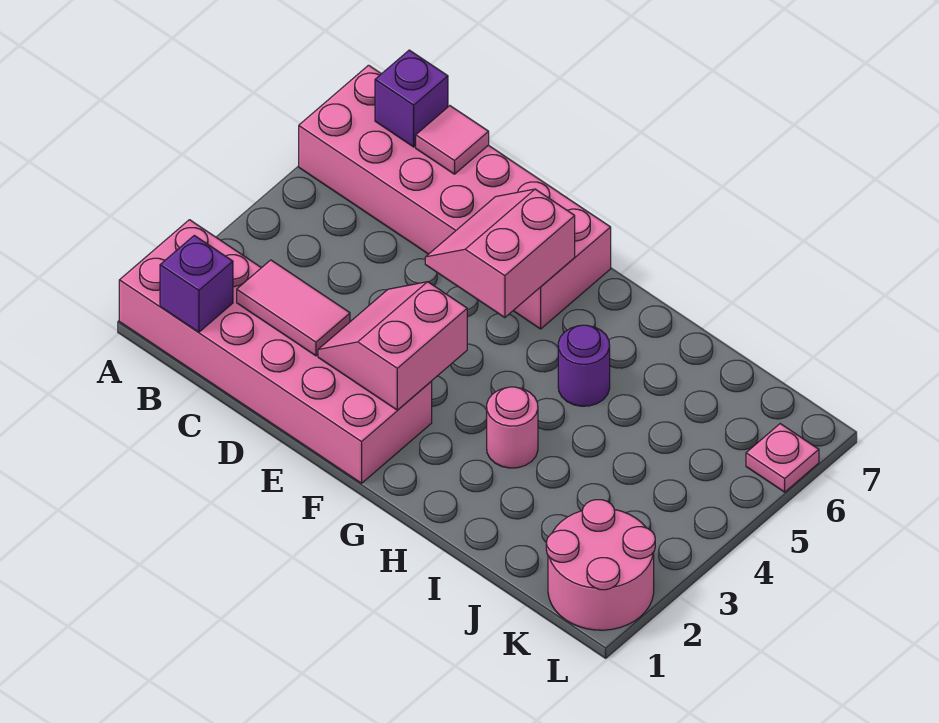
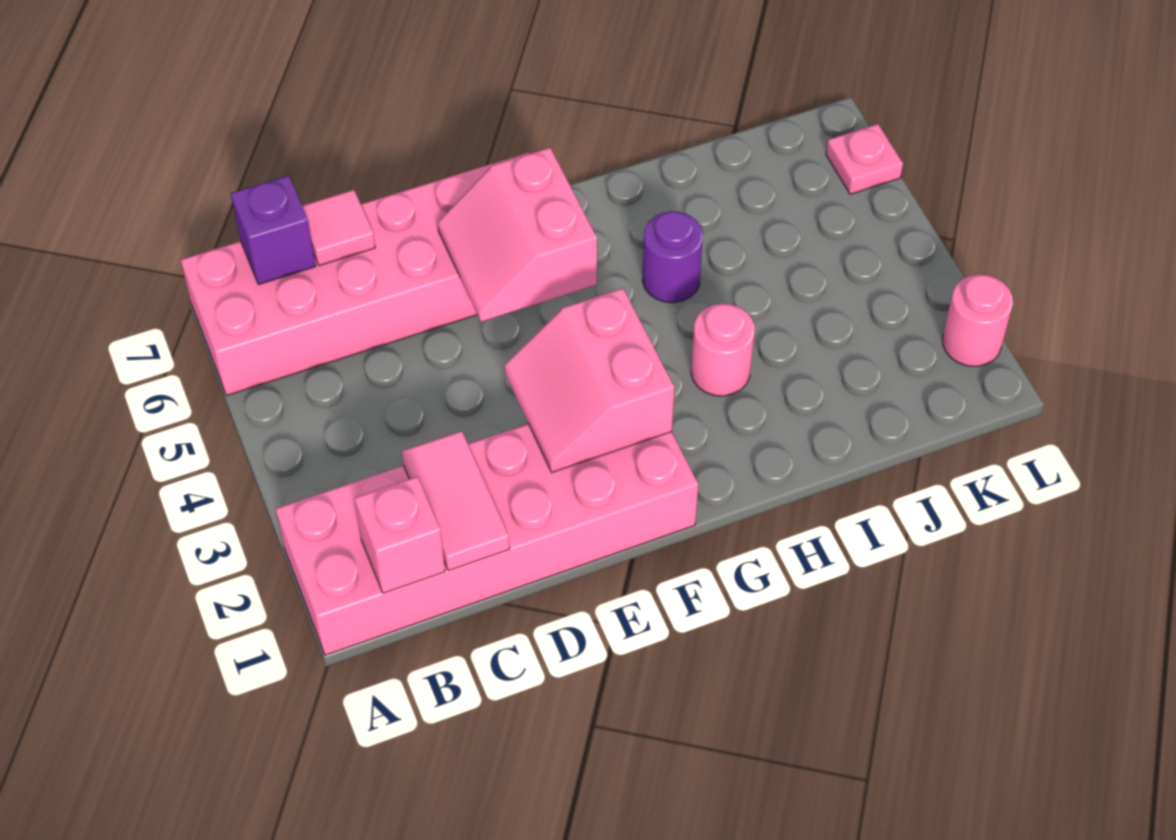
purple 1x1 brick [160,235,233,332] -> pink 1x1 brick [354,477,445,593]
pink 1x2 tile [237,260,350,356] -> pink 1x2 tile turned to [402,431,510,571]
pink 2x2 round brick [546,500,655,630] -> pink 1x1 round brick [943,274,1013,367]

